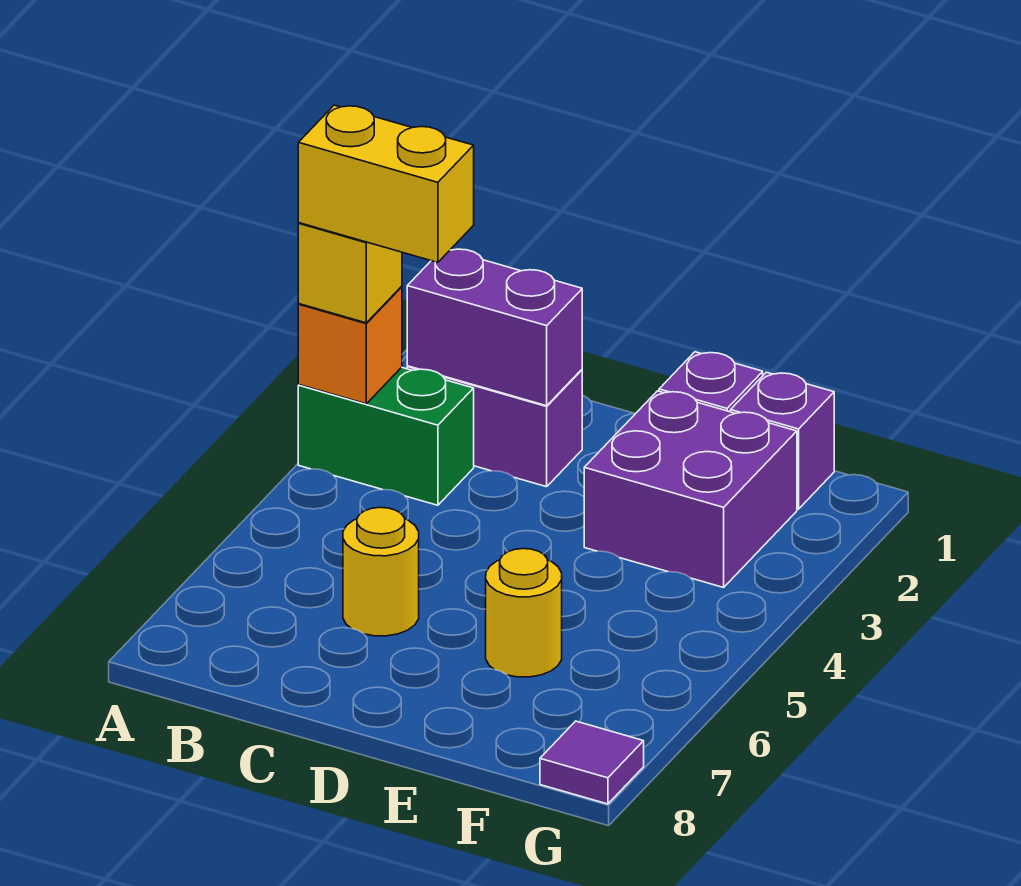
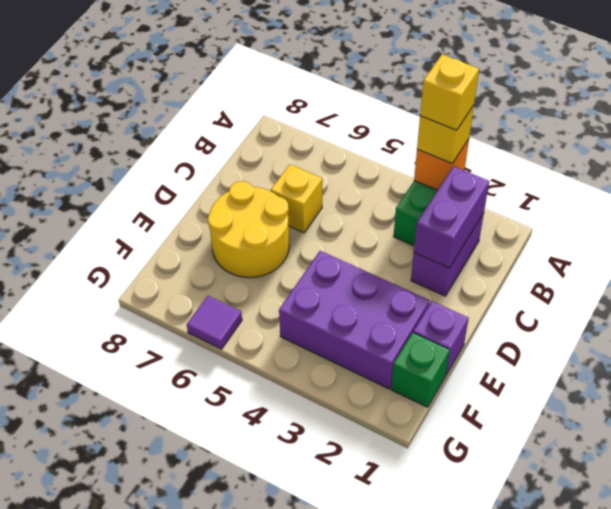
yellow 1x2 brick [298,105,474,263] -> yellow 1x1 brick [420,54,479,130]
yellow 1x1 round brick [343,507,419,636] -> yellow 1x1 brick [271,164,322,233]
purple 2x2 brick [584,391,797,587] -> purple 2x3 brick [279,251,430,389]
yellow 1x1 round brick [486,549,562,677] -> yellow 2x2 round brick [208,181,289,278]
purple 1x1 brick [731,372,834,509] -> green 1x1 brick [391,333,450,407]
purple 1x1 tile [540,721,644,804] -> purple 1x1 tile moved to [187,296,242,349]

